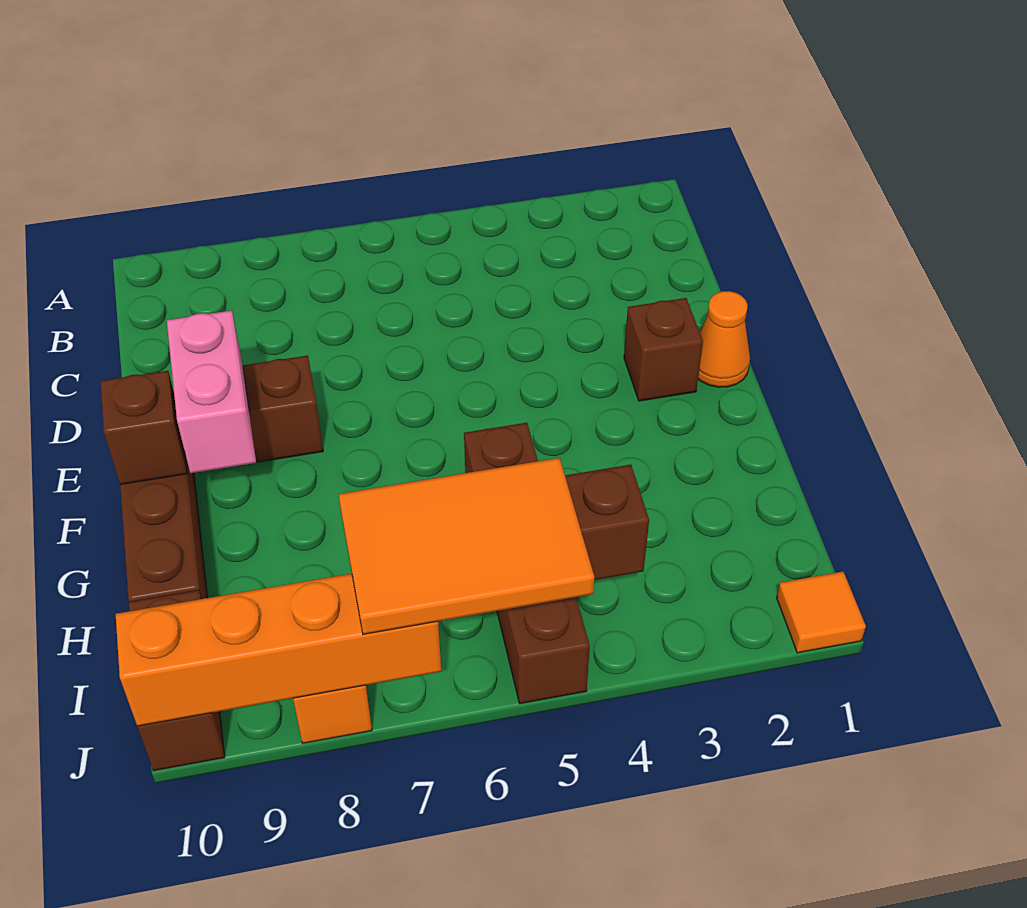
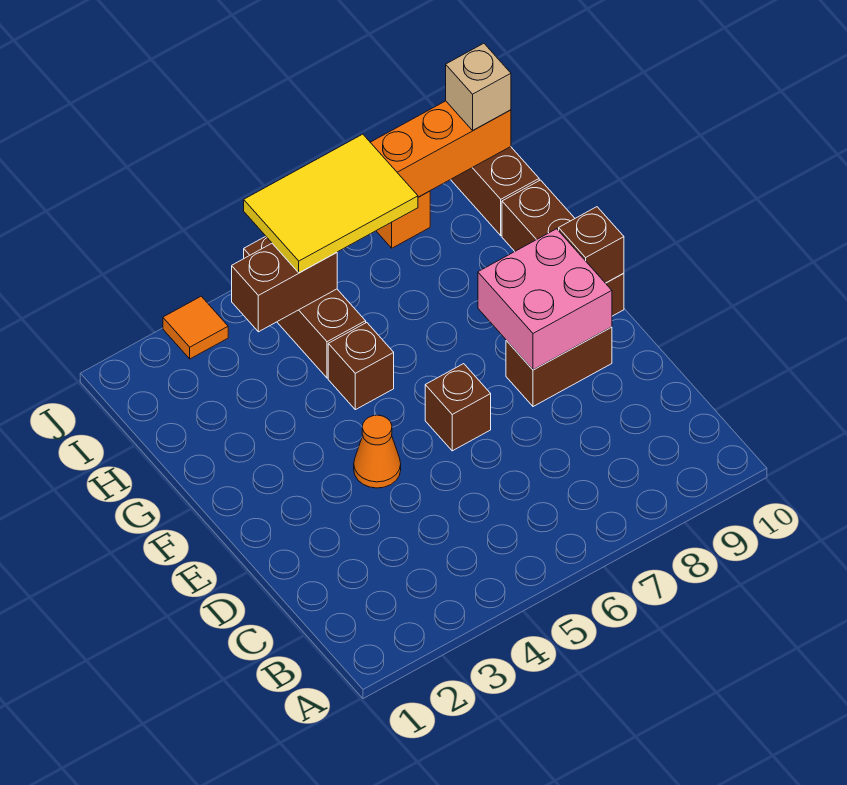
orange 1x1 cone [698,291,750,387] -> orange 1x1 cone moved to [354,415,401,488]
brown 1x1 brick [624,298,703,401] -> brown 1x1 brick moved to [425,364,491,451]
pink 1x2 brick [167,310,256,473] -> pink 2x2 brick [478,229,612,370]
orange 2x3 tile [339,458,594,634] -> yellow 2x3 tile [244,134,418,273]
orange 1x1 tile [777,572,866,653] -> orange 1x1 tile moved to [163,296,228,359]
none -> tan 1x1 brick [446,43,511,130]

